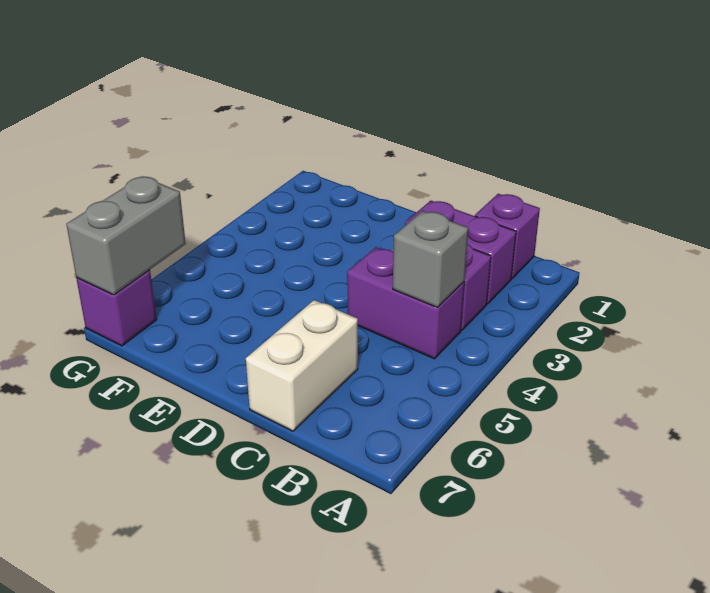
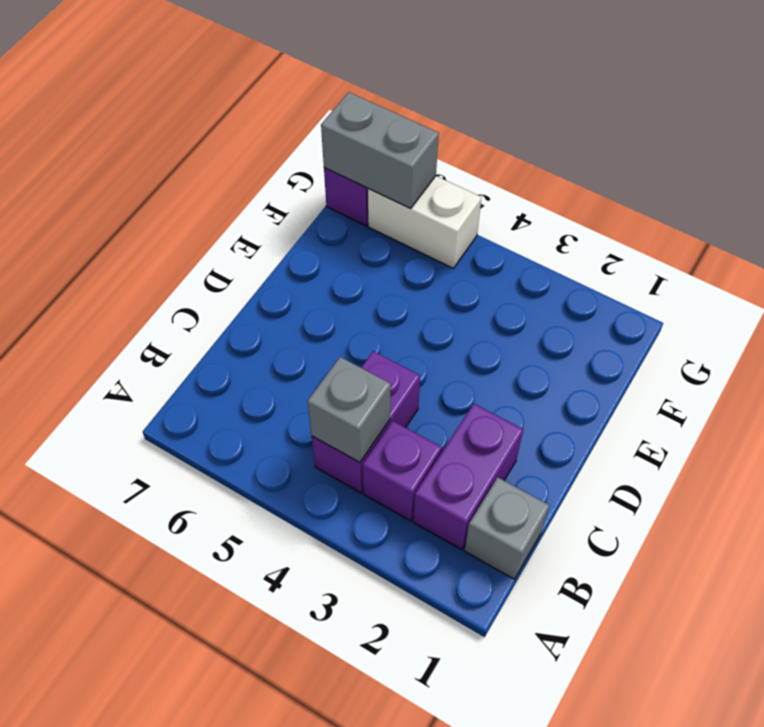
purple 1x1 brick [475,194,540,279] -> grey 1x1 brick [465,477,550,579]
white 1x2 brick [246,300,358,431] -> white 1x2 brick moved to [368,176,481,268]

